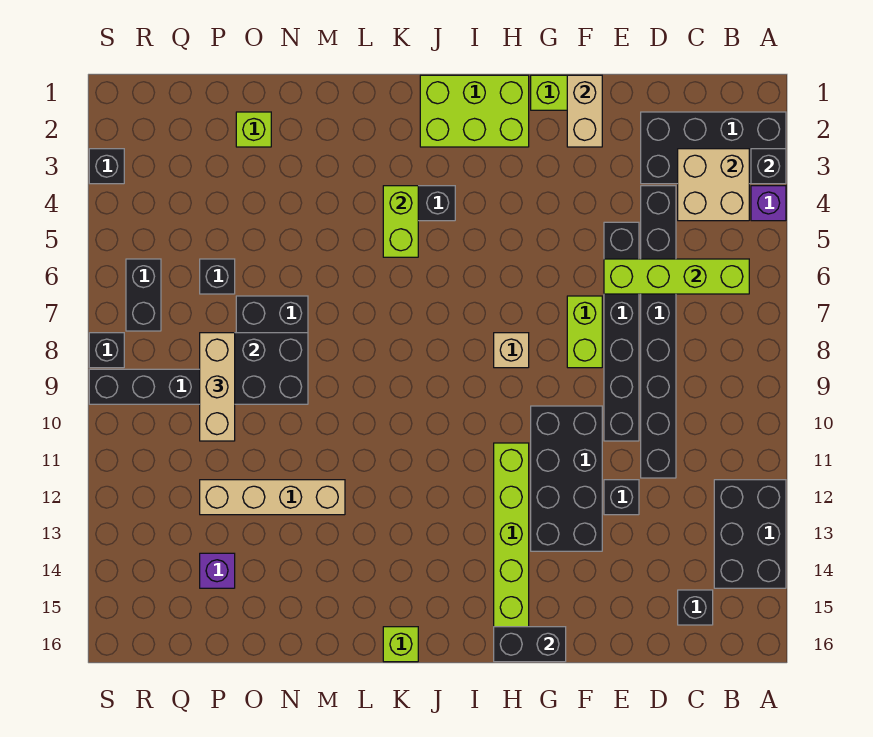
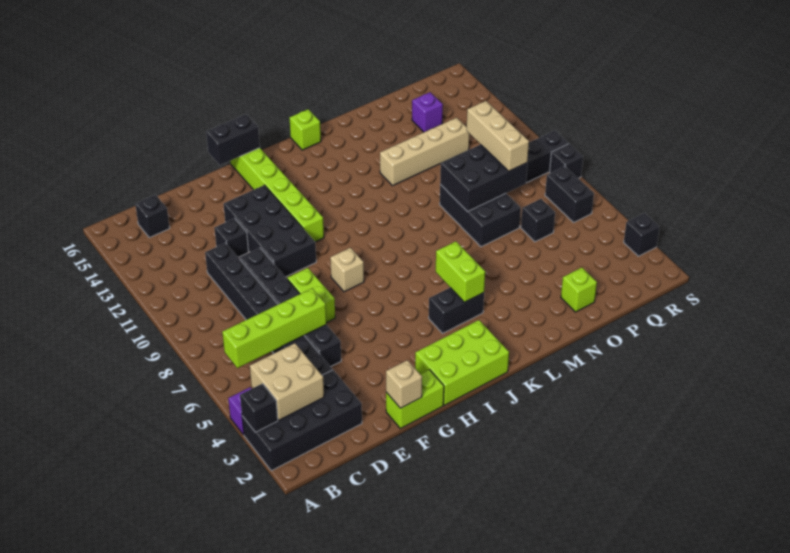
black 2x3 brick [714,480,786,588] -> none
tan 1x2 brick [567,75,602,147] -> tan 1x1 brick [386,360,422,408]

